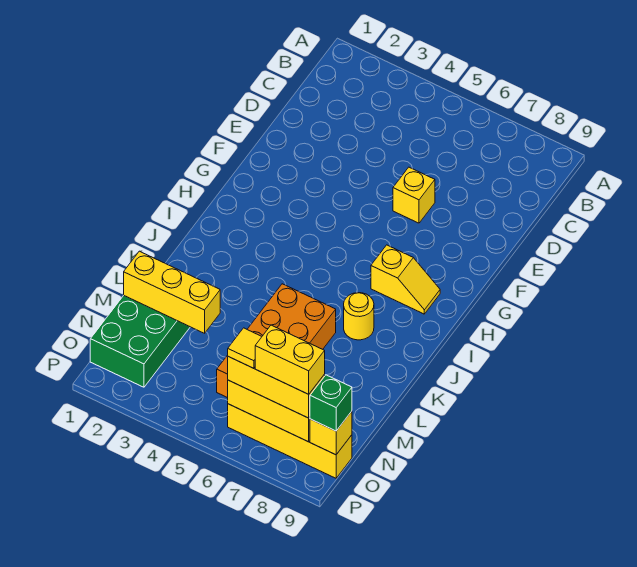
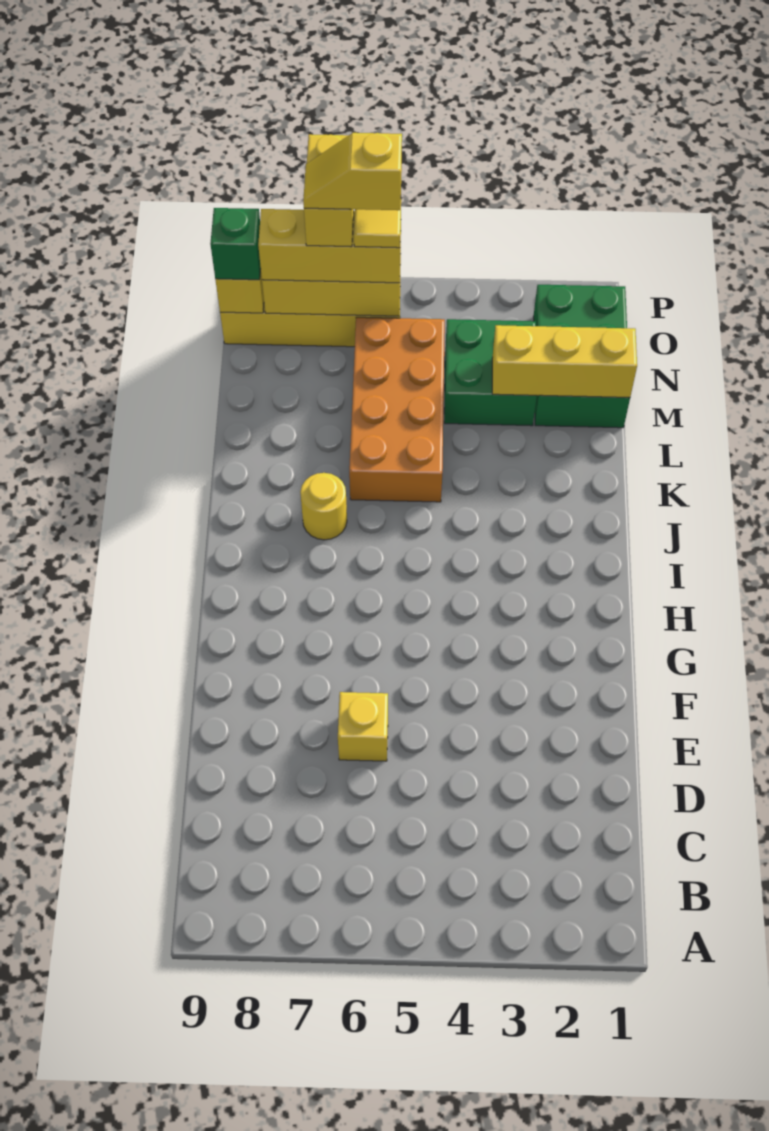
yellow 1x2 slope [371,245,440,314] -> yellow 1x2 slope moved to [303,133,402,210]
none -> green 2x2 brick [444,319,537,426]
yellow 1x2 brick [255,325,325,394] -> yellow 1x2 brick turned to [304,134,354,247]

